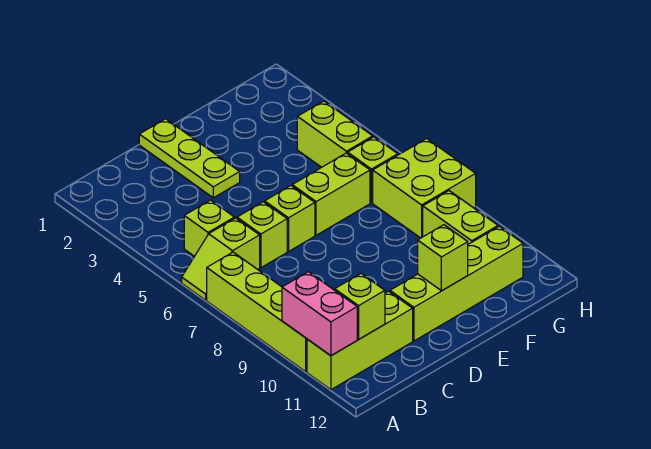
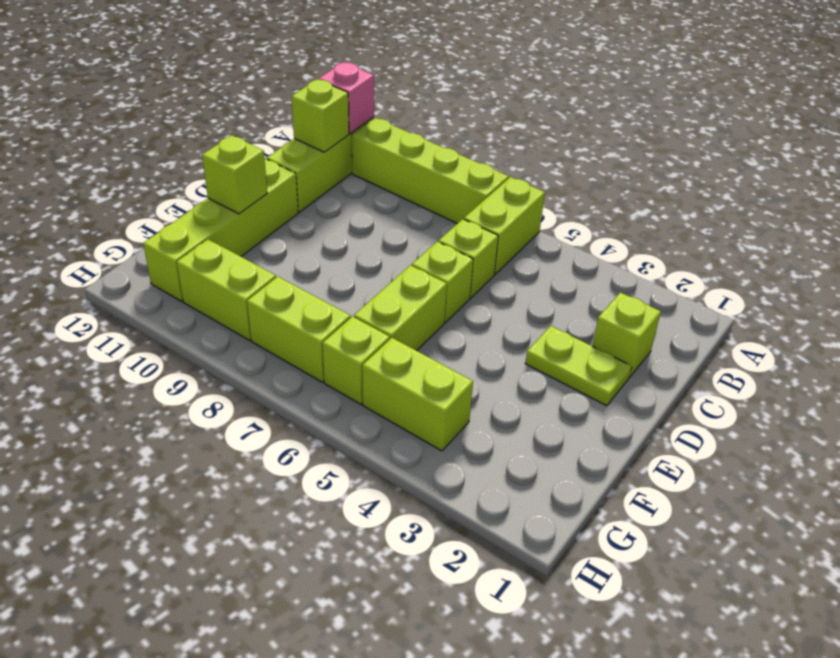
lime 1x2 slope [182,218,260,300] -> lime 1x2 brick [464,177,545,274]
pink 1x2 brick [282,272,357,356] -> pink 1x1 brick [319,62,374,134]
lime 1x1 brick [184,200,234,256] -> lime 1x1 brick moved to [592,292,661,377]
lime 1x3 plate [139,119,240,198] -> lime 1x2 plate [525,326,632,406]
lime 2x2 brick [373,139,476,238] -> lime 1x2 brick [247,276,351,382]

